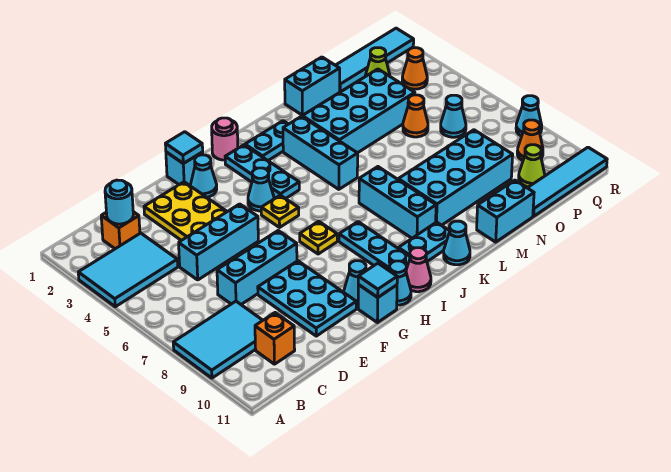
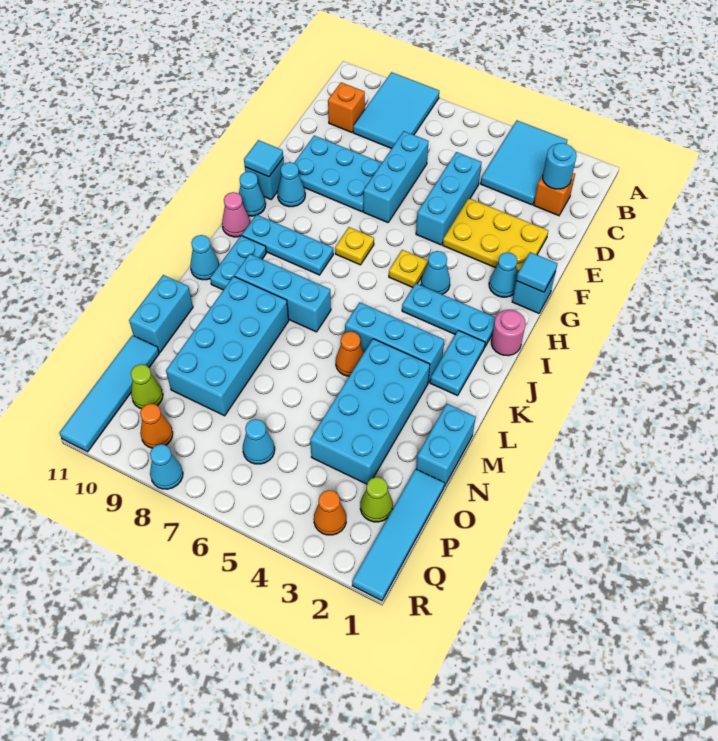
orange 1x1 cone [403,95,428,137] -> orange 1x1 cone moved to [336,331,364,376]

